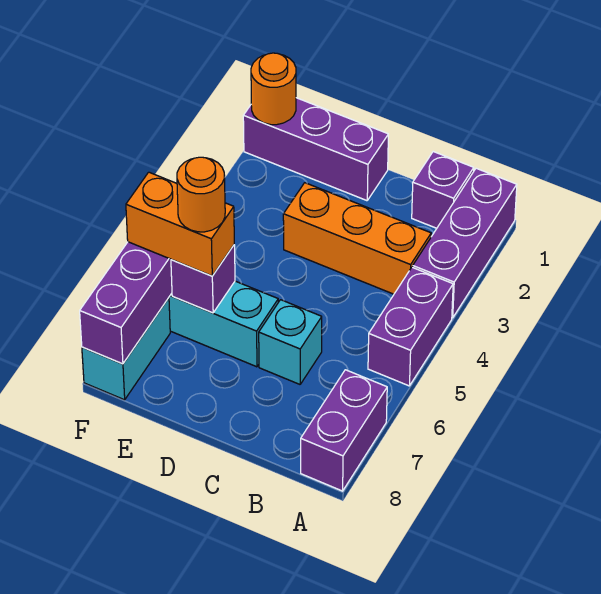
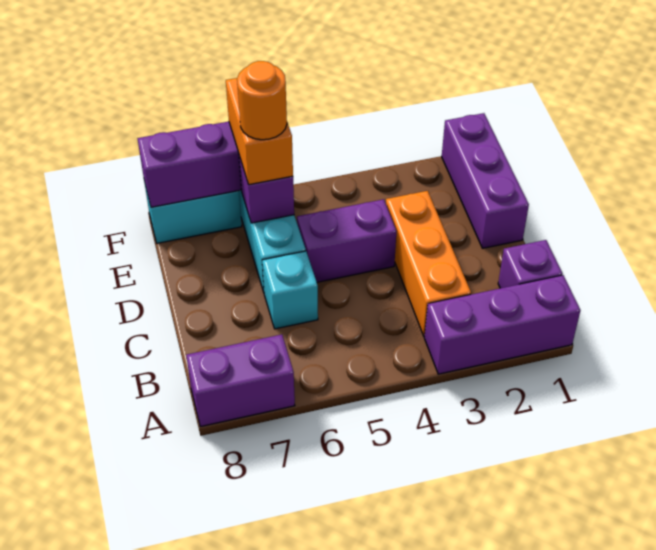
purple 1x2 brick [368,267,453,386] -> purple 1x2 brick moved to [297,199,397,282]
orange 1x1 round brick [251,53,296,125] -> none

